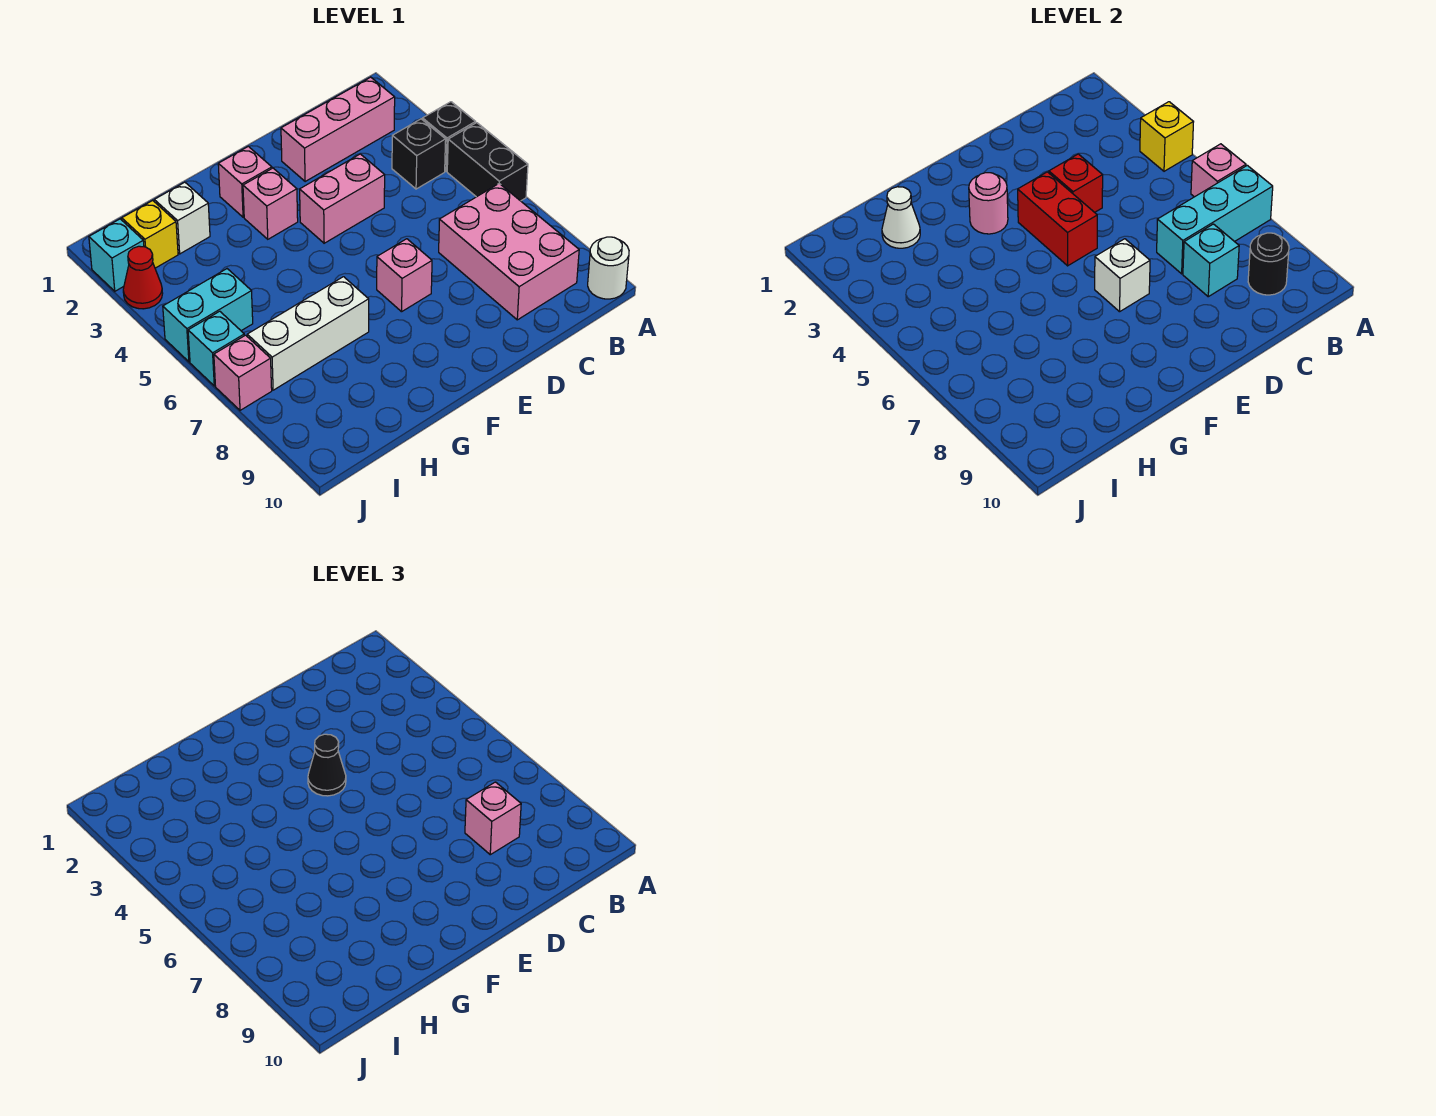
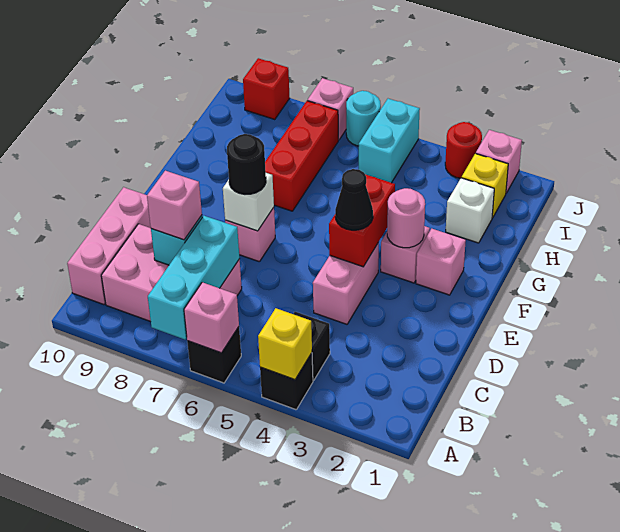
black 1x2 brick [447,123,528,201] -> black 1x1 brick [187,327,241,383]
white 1x1 round brick [588,237,629,299] -> none
pink 1x3 brick [281,77,395,182] -> pink 1x3 brick moved to [67,187,151,305]
black 1x1 round brick [1248,233,1289,295] -> black 1x1 round brick moved to [227,134,266,194]
red 1x1 brick [1049,154,1103,212] -> red 1x1 brick moved to [243,58,290,120]
red 1x2 brick [1018,172,1097,266] -> red 1x2 brick turned to [329,174,395,267]
white 1x3 brick [247,277,369,390] -> red 1x3 brick [265,101,338,211]
white 1x1 cone [882,187,920,248] -> none
cyan 1x1 brick [89,219,144,291] -> pink 1x1 brick [476,130,522,193]
red 1x1 cone [123,246,163,309] -> red 1x1 round brick [445,122,482,178]
cyan 1x1 brick [188,311,244,386] -> cyan 1x1 round brick [346,91,381,146]

